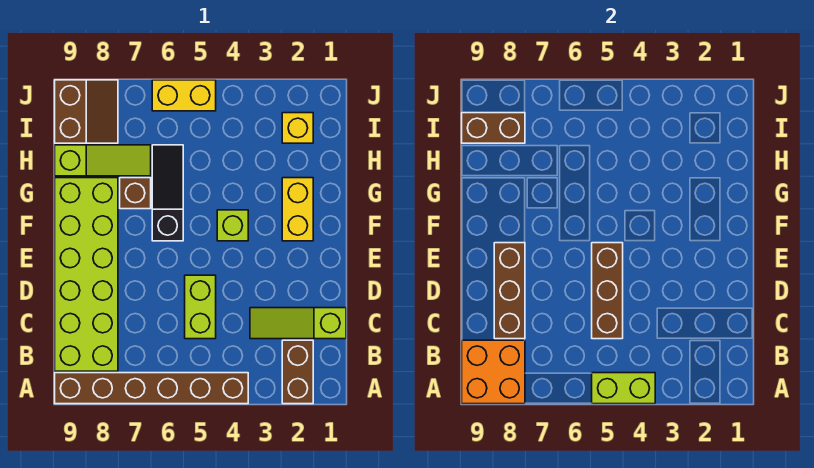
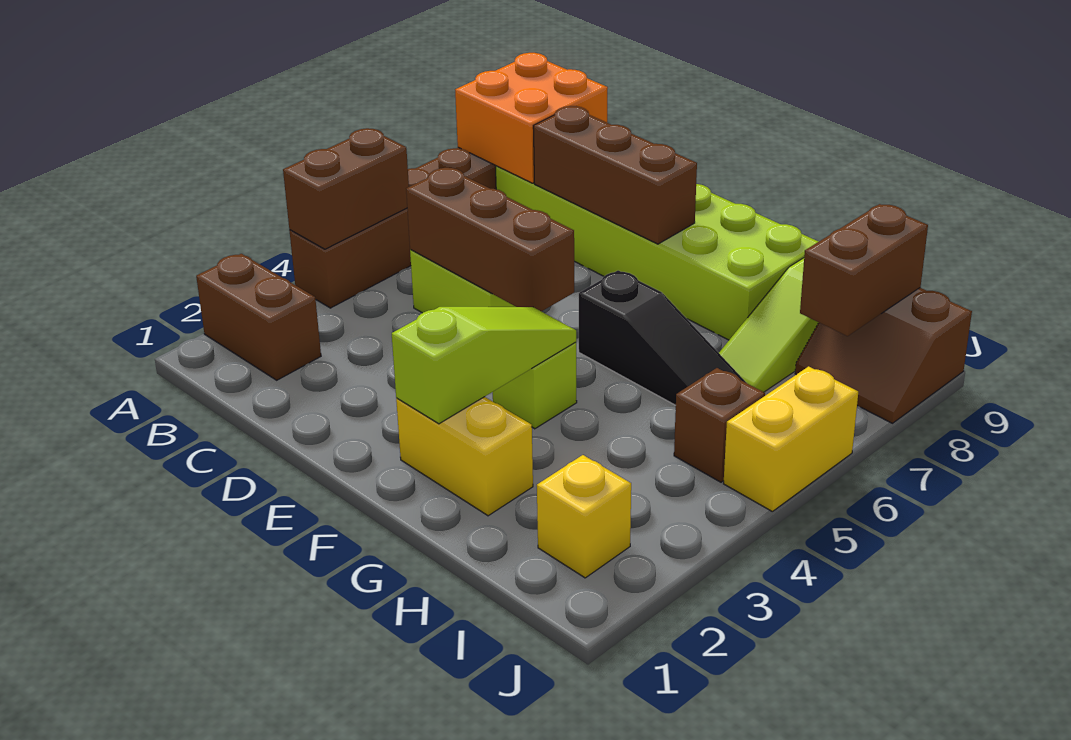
lime 1x2 brick [592,373,655,404] -> brown 1x2 brick [283,128,409,249]
lime 1x3 slope [250,308,346,339] -> lime 1x3 slope moved to [392,307,576,424]
brown 1x1 brick [120,178,151,209] -> brown 1x1 brick moved to [674,368,765,482]

